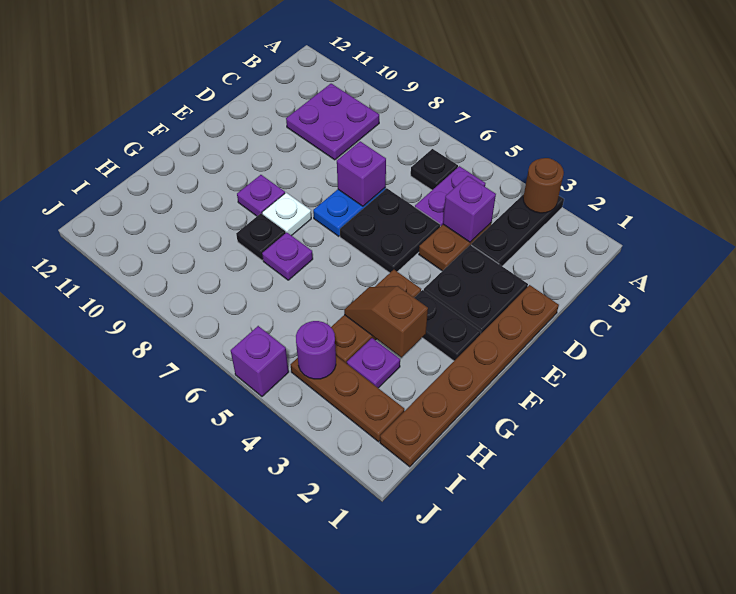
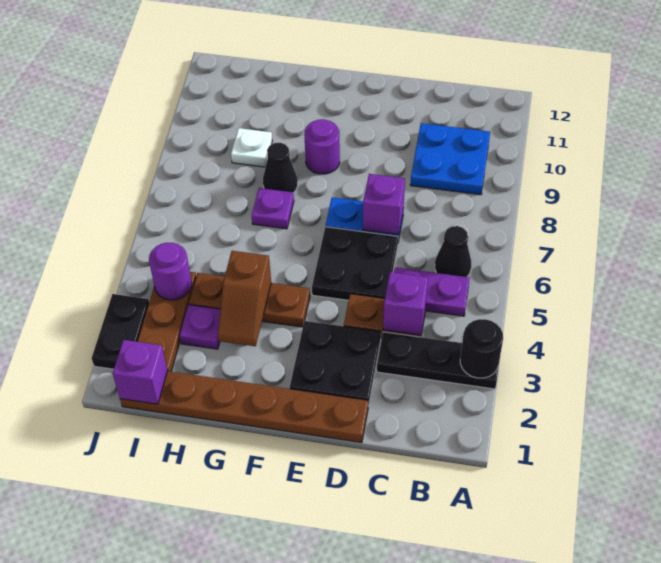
brown 1x1 round brick [523,158,564,213] -> black 1x1 round brick [460,319,503,378]
black 1x1 plate [411,149,458,190] -> black 1x1 cone [435,226,471,277]
purple 2x2 plate [286,84,379,160] -> blue 2x2 plate [410,123,490,195]
black 1x2 plate [414,290,481,361] -> black 1x2 plate moved to [92,294,149,369]
white 1x1 plate [262,193,311,236] -> white 1x1 plate moved to [231,128,272,167]
purple 1x1 plate [237,175,285,216] -> purple 1x1 round brick [304,119,340,174]
brown 1x2 slope [344,286,428,357] -> brown 1x2 slope turned to [218,251,271,346]
black 1x1 plate [236,213,286,260] -> black 1x1 cone [263,143,298,193]
purple 1x1 brick [231,326,289,396] -> purple 1x1 brick moved to [113,340,167,404]

